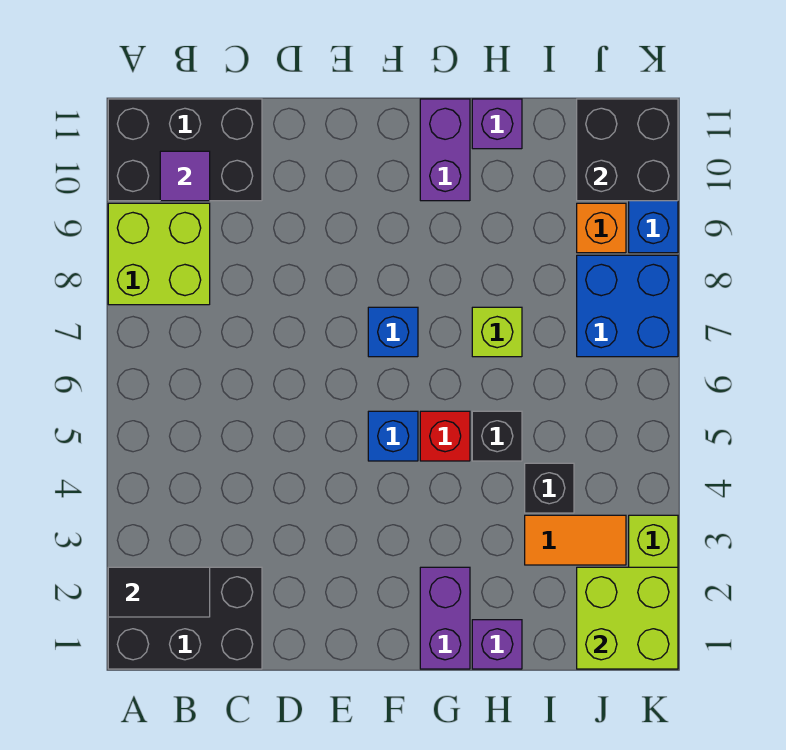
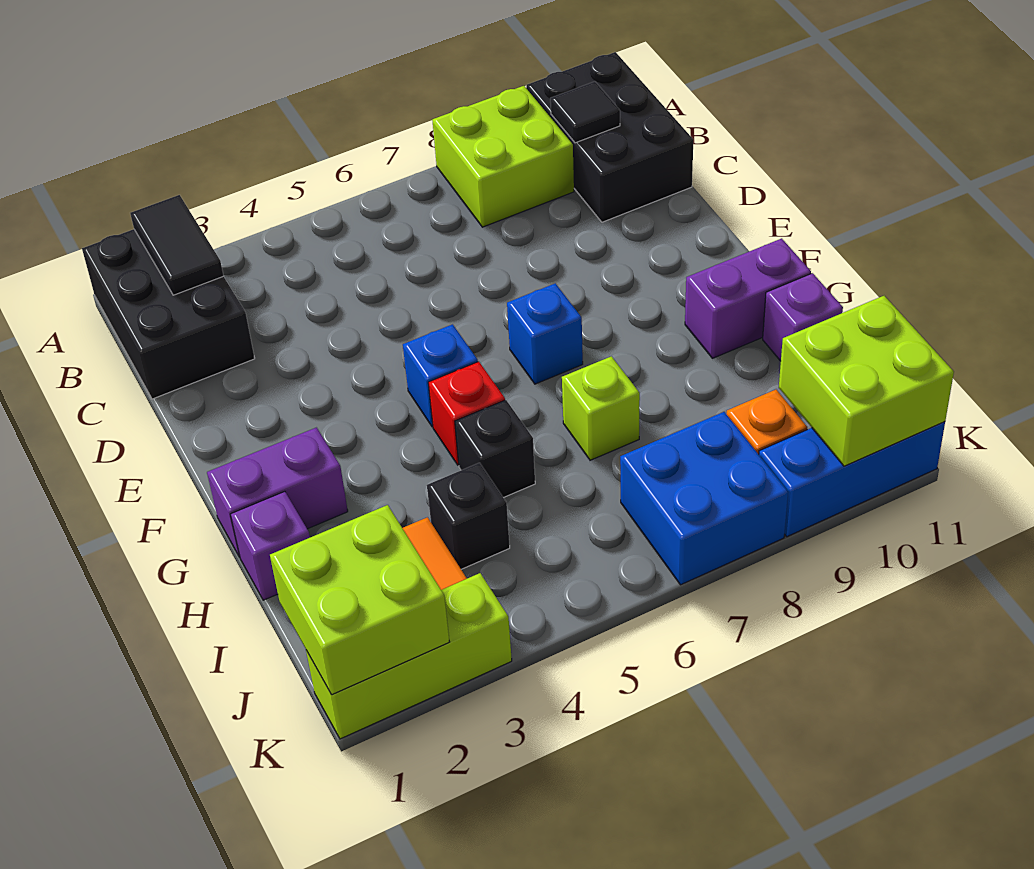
purple 1x1 tile [160,151,210,201] -> black 1x1 tile [550,81,620,143]
black 2x2 brick [577,99,678,201] -> lime 2x2 brick [779,296,954,466]

